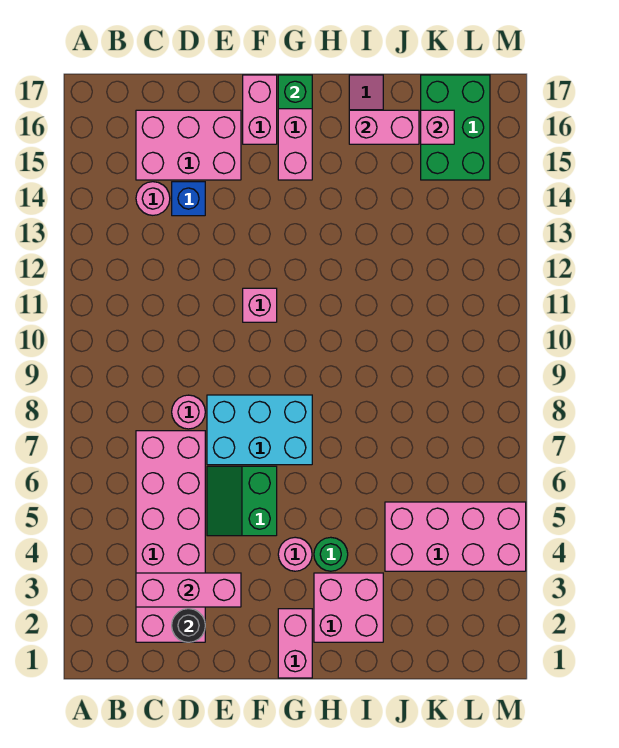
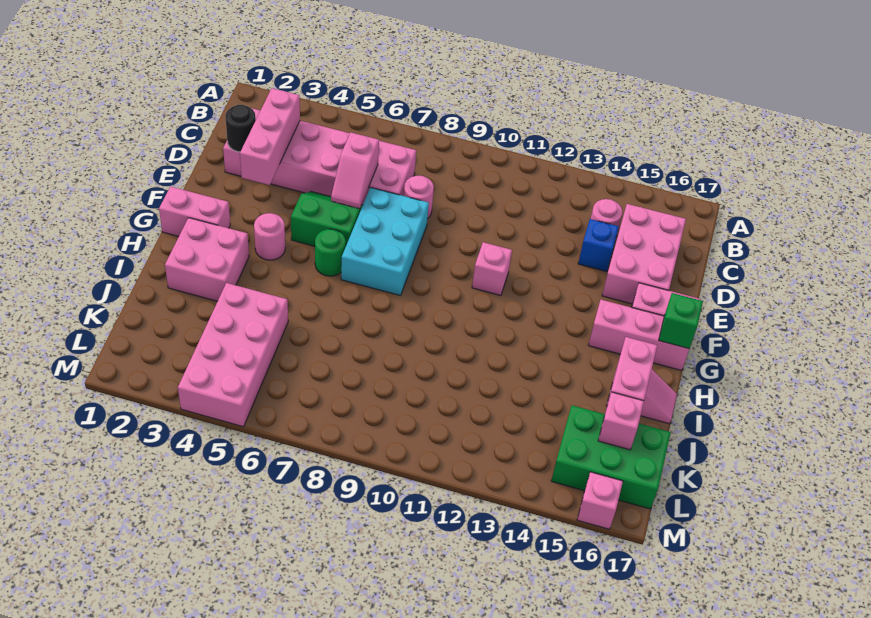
none -> pink 1x2 slope [331,133,379,208]
green 1x1 round brick [314,537,348,571] -> green 1x1 round brick moved to [315,229,346,276]
none -> pink 1x1 brick [577,472,623,529]

